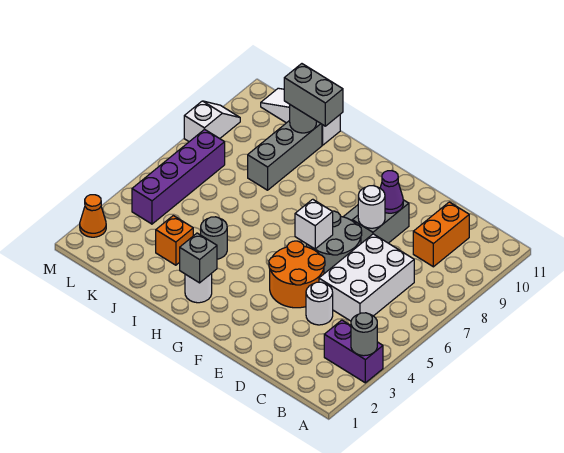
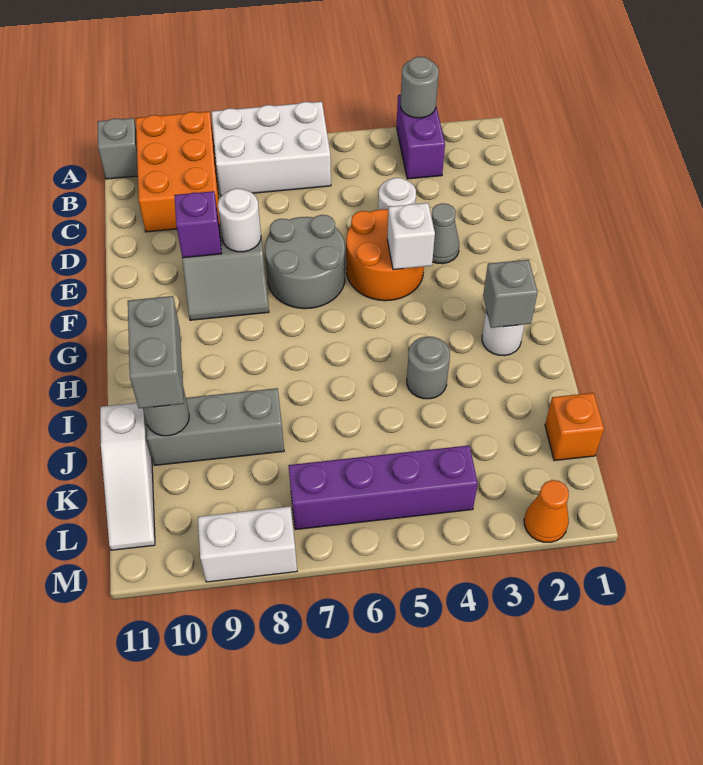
none -> grey 1x1 brick [98,118,138,179]
white 2x3 brick [319,234,414,321] -> white 2x3 brick moved to [212,102,331,196]
orange 1x2 brick [413,202,469,267] -> orange 2x3 brick [136,112,220,232]
none -> grey 1x1 cone [432,203,459,264]
purple 1x1 cone [380,171,403,213] -> purple 1x1 brick [174,191,222,258]
white 1x1 brick [295,199,333,249] -> white 1x1 brick moved to [387,203,435,270]
orange 1x1 brick [156,216,193,265] -> orange 1x1 brick moved to [545,393,604,461]
white 1x2 slope [184,101,240,142] -> white 1x2 brick [198,506,297,582]

